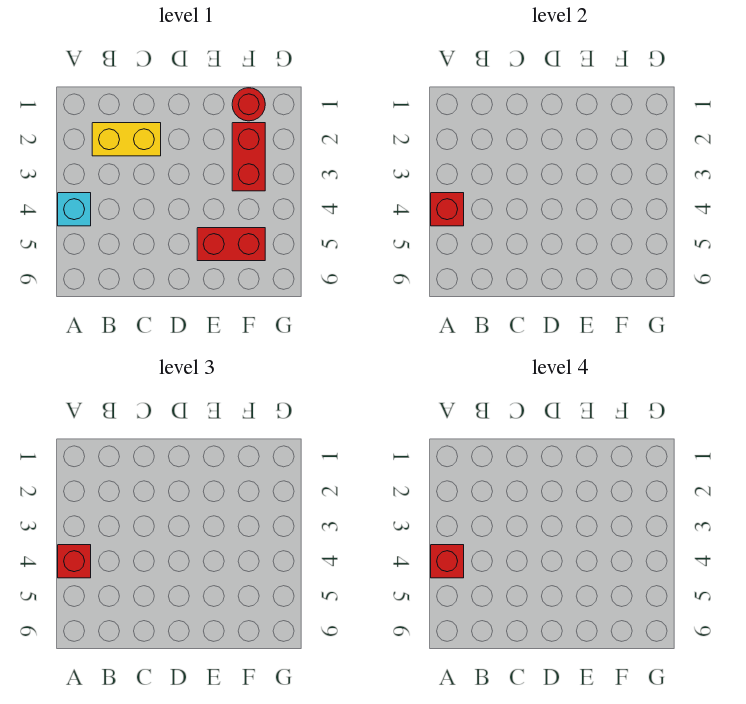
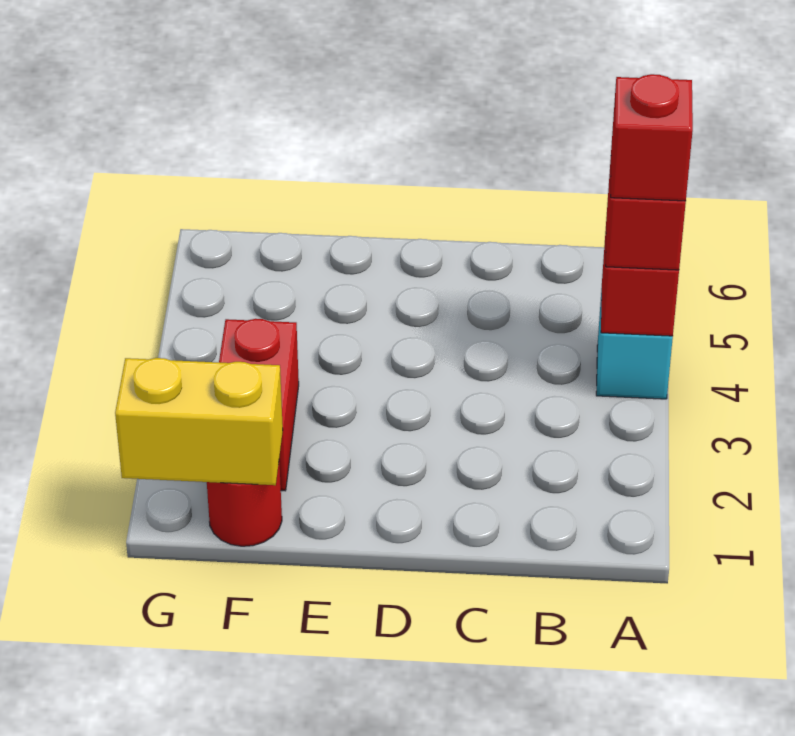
yellow 1x2 brick [92,123,161,156] -> yellow 1x2 brick moved to [115,358,283,485]
red 1x2 brick [197,228,265,261] -> none

